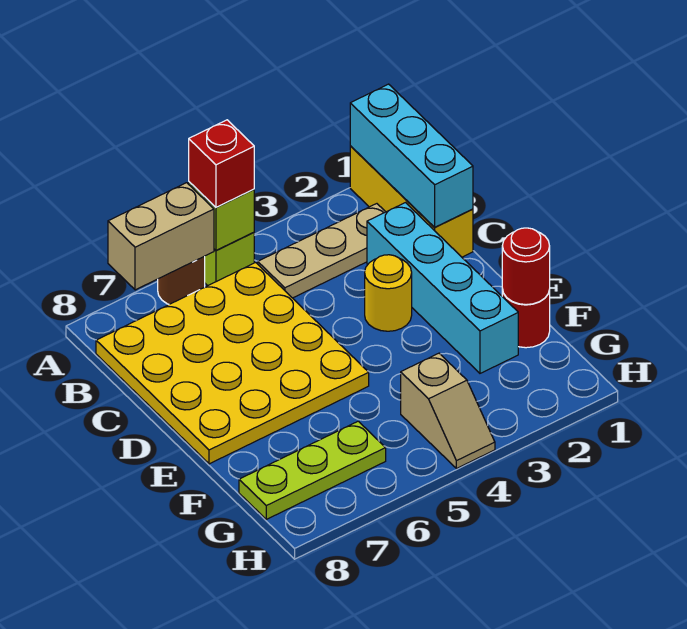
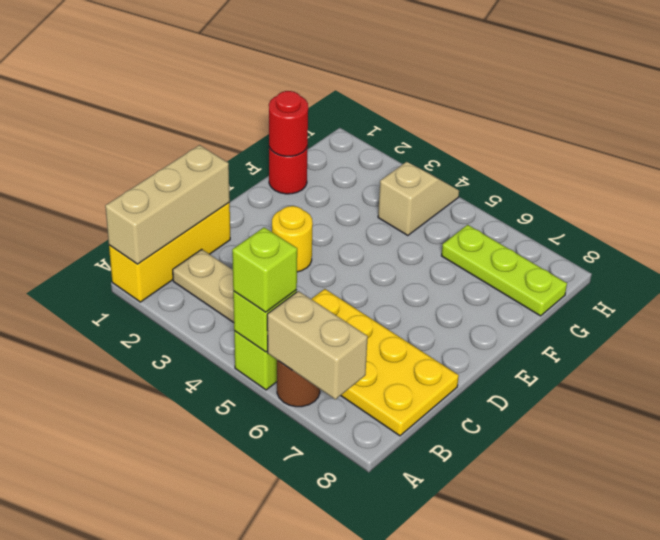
cyan 1x3 brick [350,84,473,227] -> tan 1x3 brick [105,145,230,264]
red 1x1 brick [189,120,254,207] -> lime 1x1 brick [232,227,297,312]
yellow 4x4 plate [96,263,369,464] -> yellow 2x4 plate [312,289,459,436]
cyan 1x4 brick [367,203,518,373] -> none

